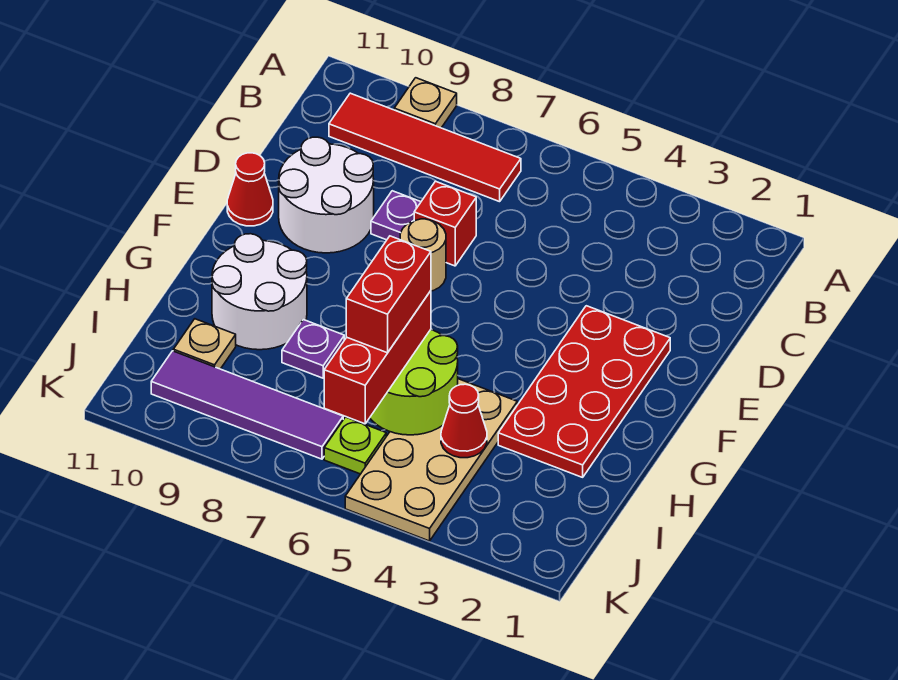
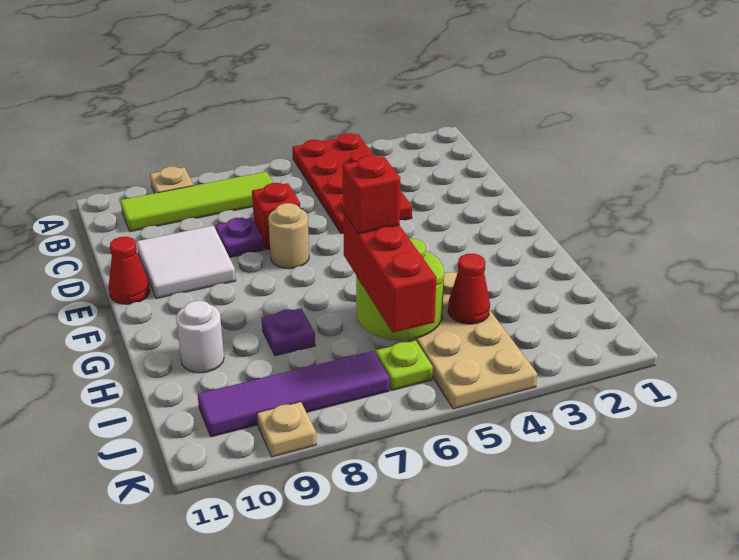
red 1x4 tile [329,93,521,202] -> lime 1x4 tile [120,172,273,232]
white 2x2 round brick [279,137,374,253] -> white 2x2 tile [137,226,236,299]
red 2x4 plate [498,306,670,477] -> red 2x4 plate moved to [292,133,412,234]
white 2x2 round brick [212,234,307,350] -> white 1x1 round brick [176,301,224,373]
red 1x2 brick [346,236,431,353] -> red 1x1 brick [342,155,400,234]
tan 1x1 plate [173,319,236,369] -> tan 1x1 plate moved to [257,402,316,457]

